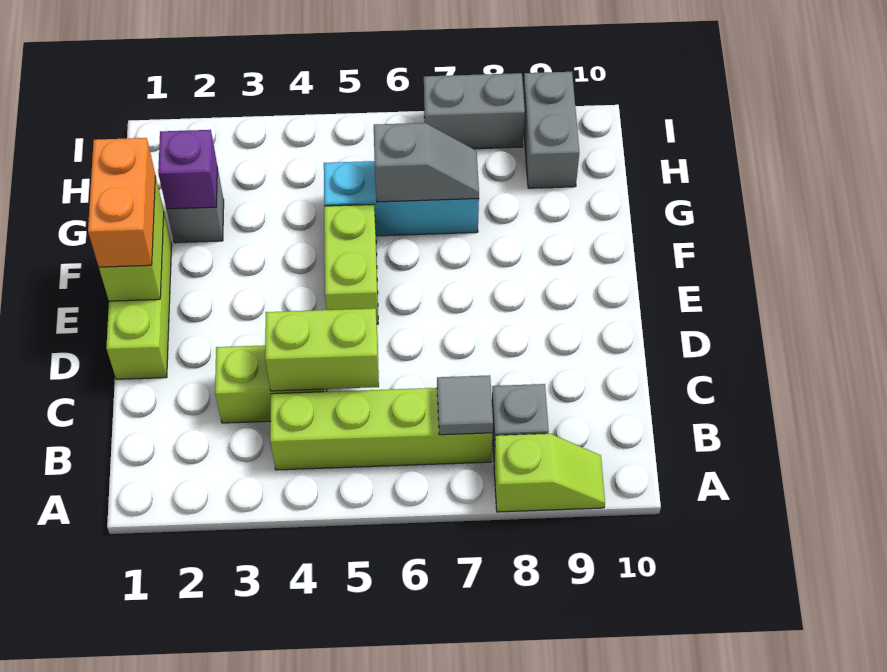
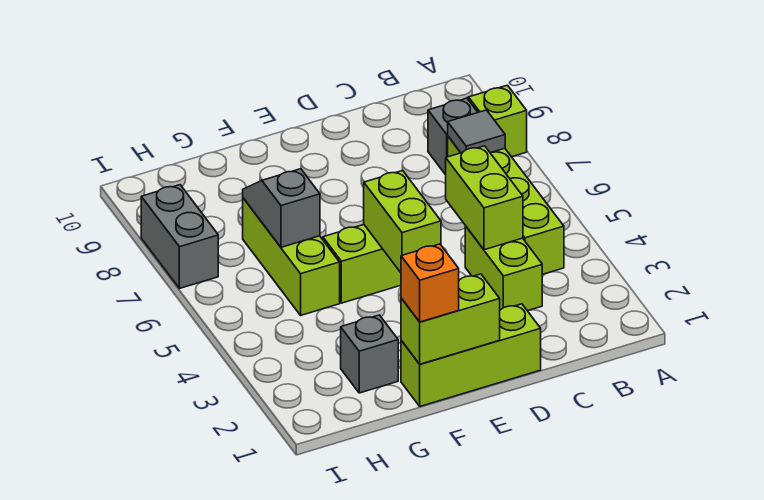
orange 1x2 brick [88,138,156,267] -> orange 1x1 brick [401,244,459,322]
none -> lime 1x2 brick [364,170,441,273]
purple 1x1 brick [158,130,217,209] -> none
cyan 1x3 brick [324,161,479,236] -> lime 1x3 brick [243,198,340,315]
grey 1x2 brick [523,72,579,188] -> none

